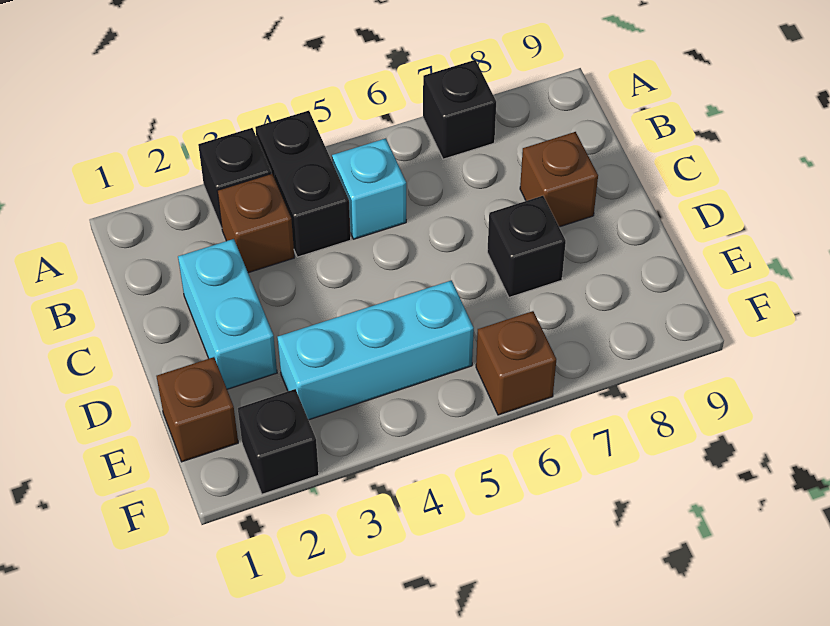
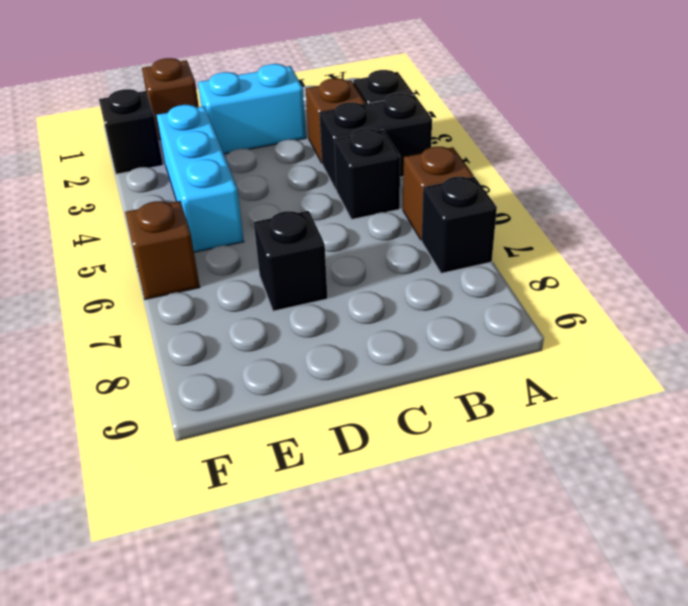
cyan 1x1 brick [332,138,406,239] -> black 1x1 brick [334,129,400,220]
brown 1x1 brick [520,132,598,227] -> brown 1x1 brick moved to [403,147,474,240]

